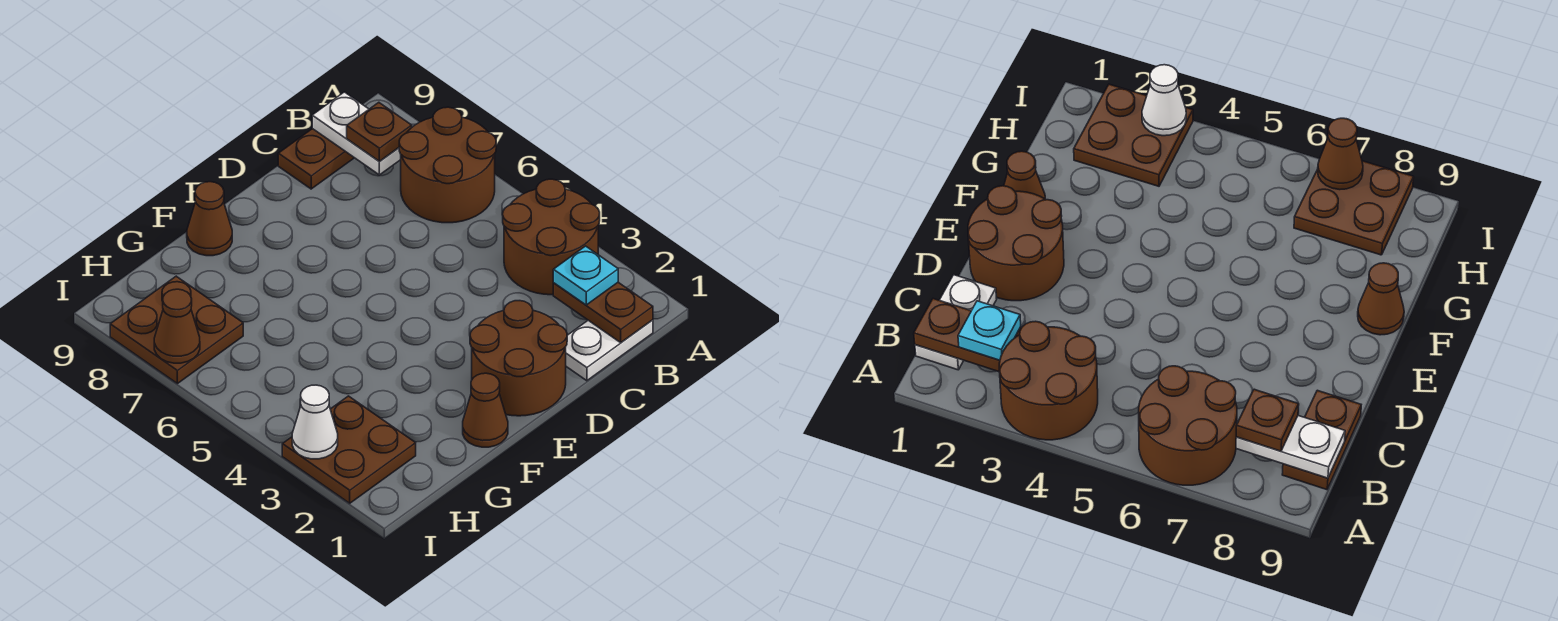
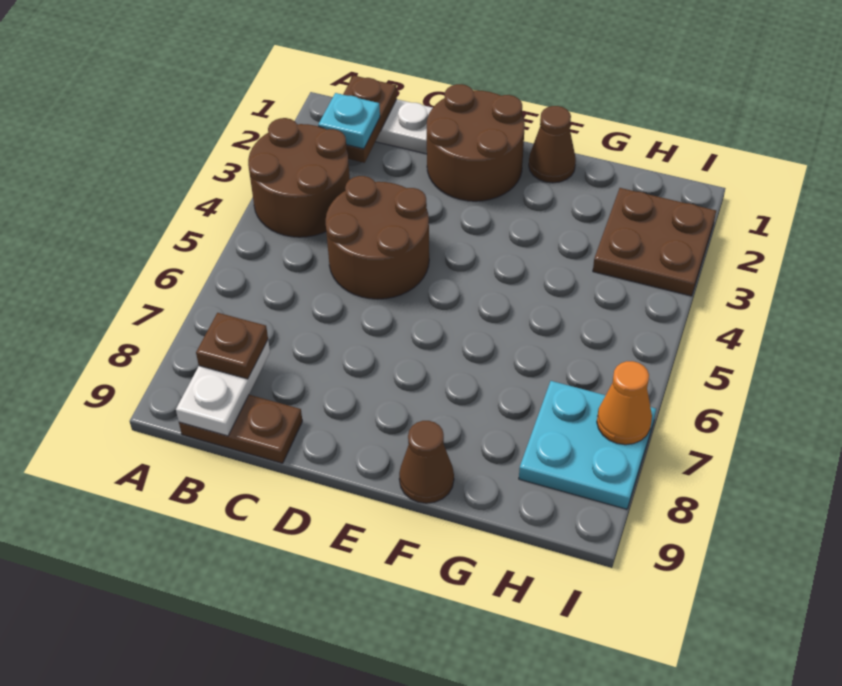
brown 2x2 round brick [399,107,496,223] -> brown 2x2 round brick moved to [326,176,429,299]
brown 2x2 plate [110,276,243,384] -> cyan 2x2 plate [519,381,656,509]
white 1x1 cone [292,385,338,459] -> none
brown 1x1 cone [154,289,200,363] -> orange 1x1 cone [597,361,652,445]

